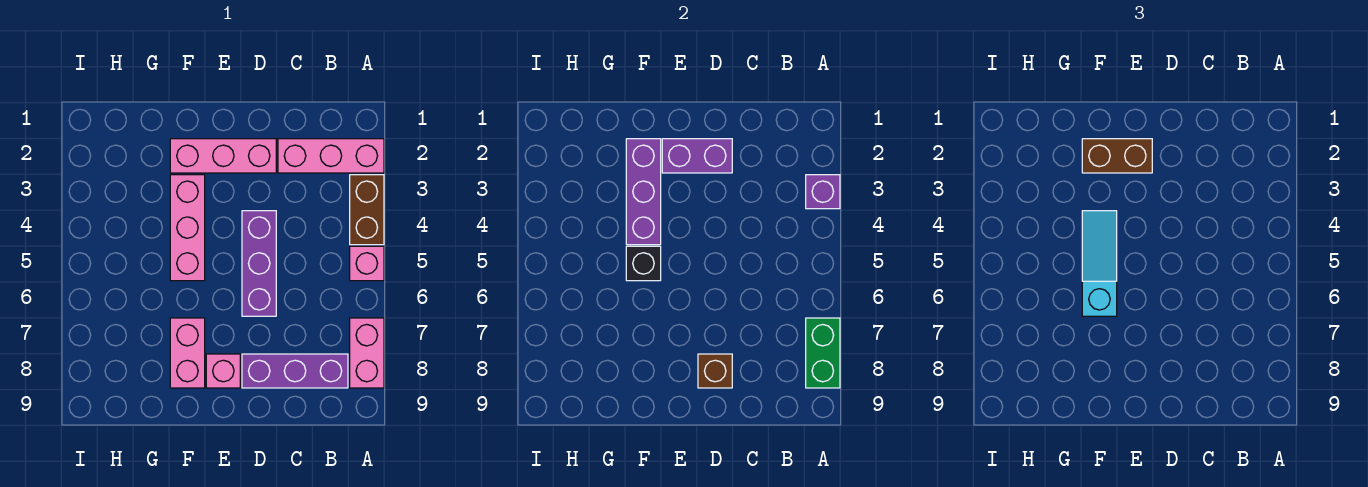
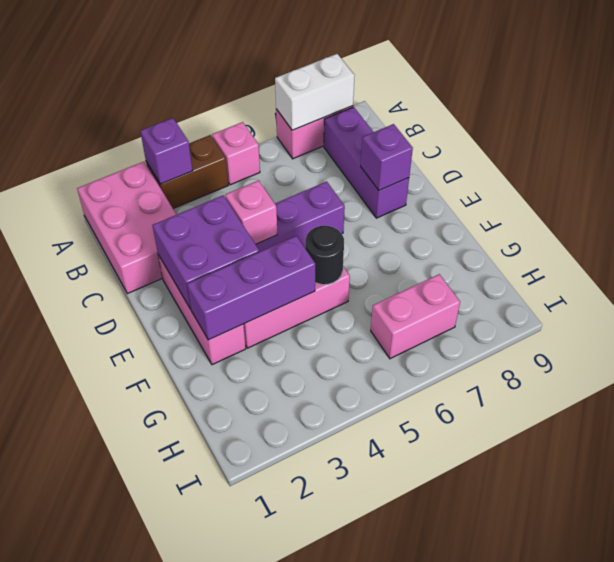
pink 1x3 brick [278,139,384,173] -> pink 2x3 brick [77,162,177,294]
green 1x2 brick [806,318,840,388] -> white 1x2 brick [275,54,355,130]
purple 1x2 brick [662,139,732,173] -> purple 2x2 brick [152,195,259,309]
brown 1x1 brick [698,354,732,388] -> purple 1x1 brick [361,124,413,190]
brown 1x2 brick [1082,139,1152,173] -> none
pink 1x1 brick [206,354,240,388] -> pink 1x1 brick moved to [225,180,277,244]
cyan 1x3 slope [1082,211,1117,316] -> none
black 1x1 brick [626,246,661,281] -> black 1x1 round brick [305,226,344,285]
pink 1x2 brick [170,318,205,388] -> pink 1x2 brick moved to [371,274,460,359]

